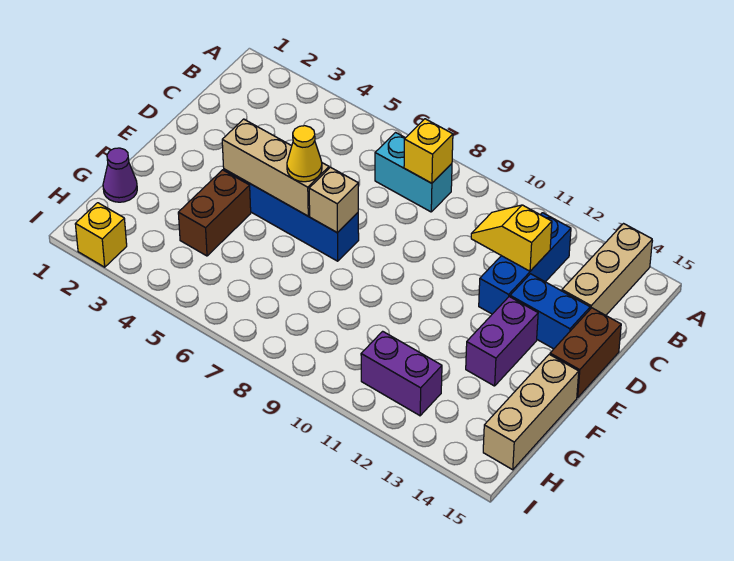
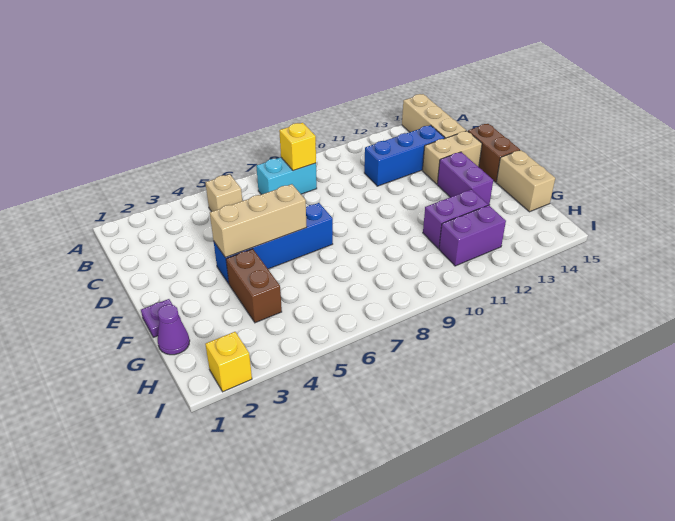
blue 1x3 brick [479,213,571,314] -> blue 1x3 brick turned to [364,125,445,186]
yellow 1x2 slope [471,205,552,271] -> none
blue 1x2 brick [510,274,590,349] -> tan 1x2 brick [422,131,482,184]
yellow 1x1 cone [287,126,322,182] -> none
tan 1x1 brick [309,167,358,233] -> tan 1x1 brick moved to [206,174,242,212]
none -> purple 1x1 plate [141,299,181,337]
tan 1x3 brick [483,354,579,470] -> tan 1x2 brick [496,150,555,212]
none -> purple 1x2 brick [423,189,488,249]

